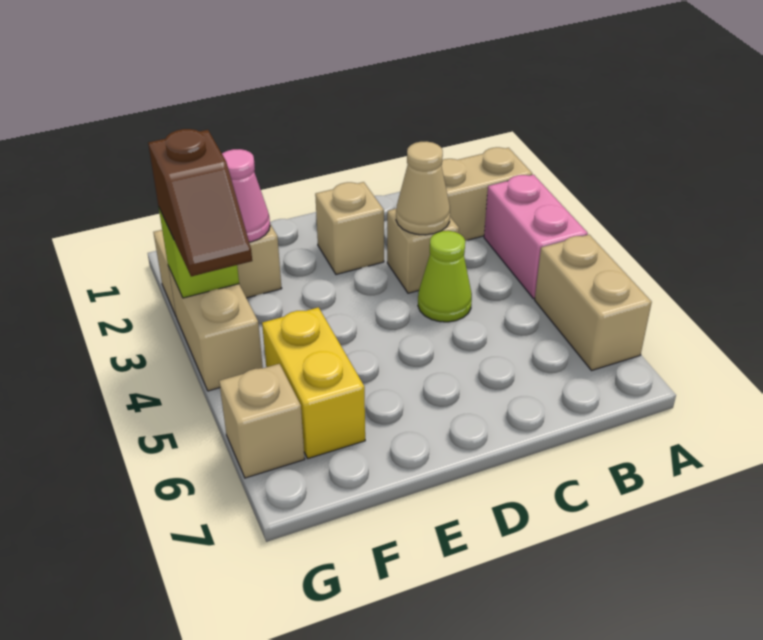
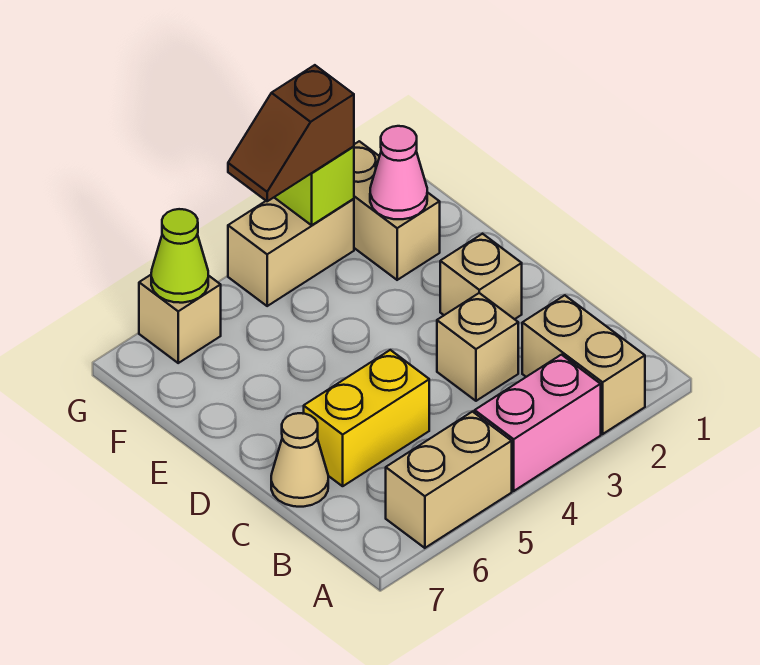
tan 1x1 cone [396,141,450,235] -> tan 1x1 cone moved to [271,413,328,507]
lime 1x1 cone [418,231,472,322] -> lime 1x1 cone moved to [151,209,208,303]
yellow 1x2 brick [262,307,365,458] -> yellow 1x2 brick moved to [304,350,429,486]

